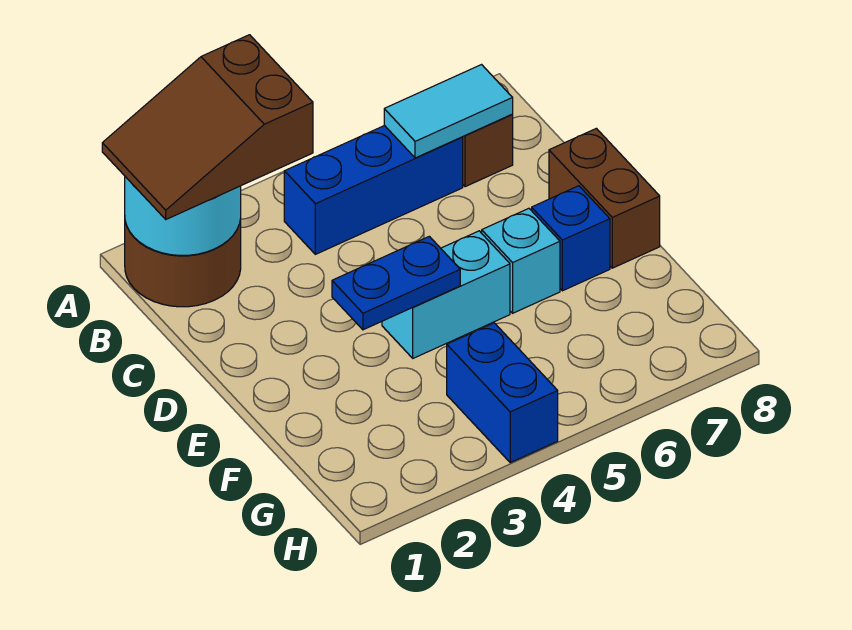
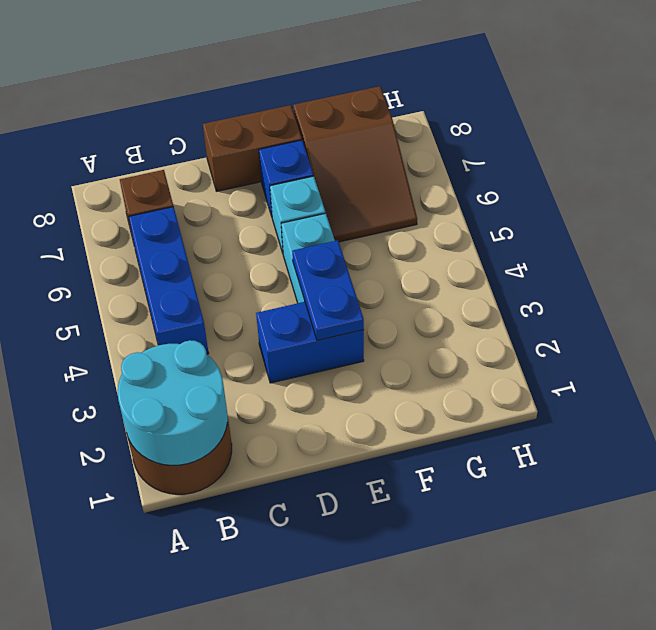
brown 2x3 slope [102,35,313,219] -> brown 2x3 slope moved to [293,86,417,242]
cyan 1x2 tile [384,65,513,158] -> none
blue 1x2 brick [447,323,558,463] -> blue 1x2 brick moved to [256,302,364,383]

